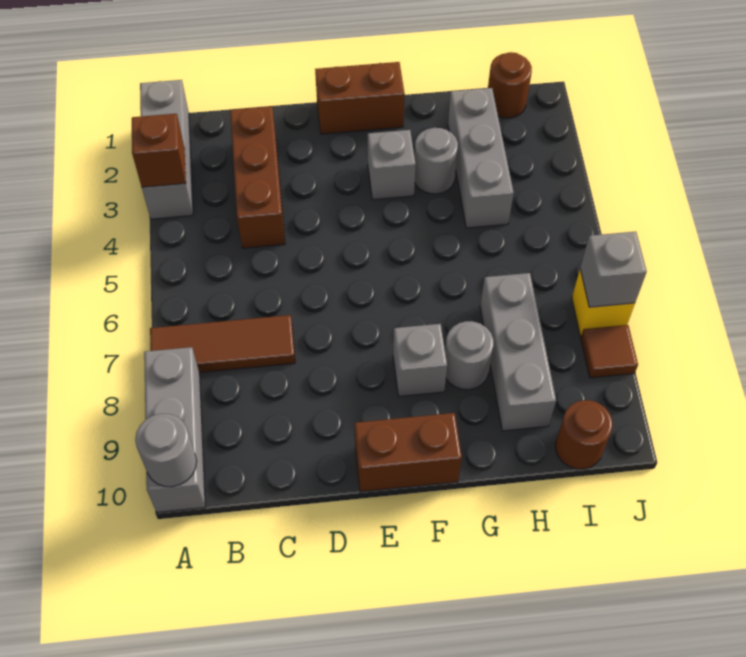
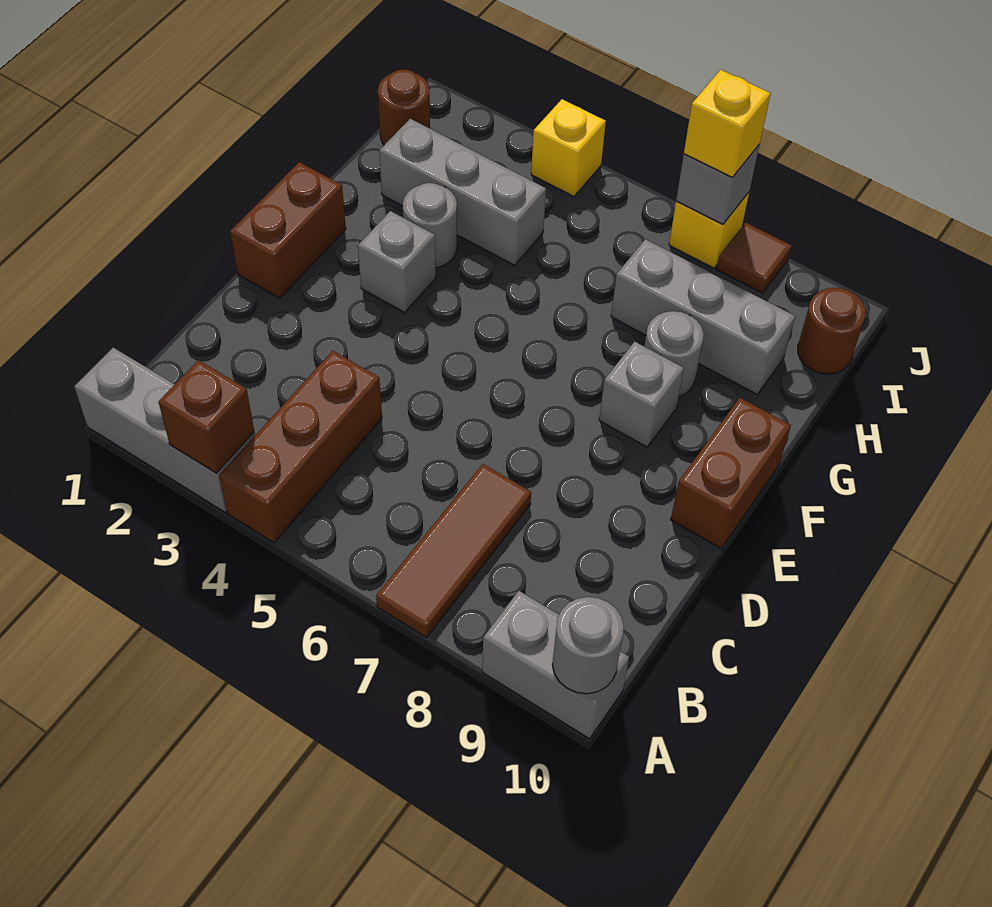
grey 1x3 brick [144,347,205,512] -> grey 1x2 brick [482,591,629,739]
brown 1x3 brick [230,106,285,248] -> brown 1x3 brick turned to [219,351,382,543]
none -> yellow 1x1 brick [531,99,606,197]
none -> yellow 1x1 brick [684,70,771,177]

